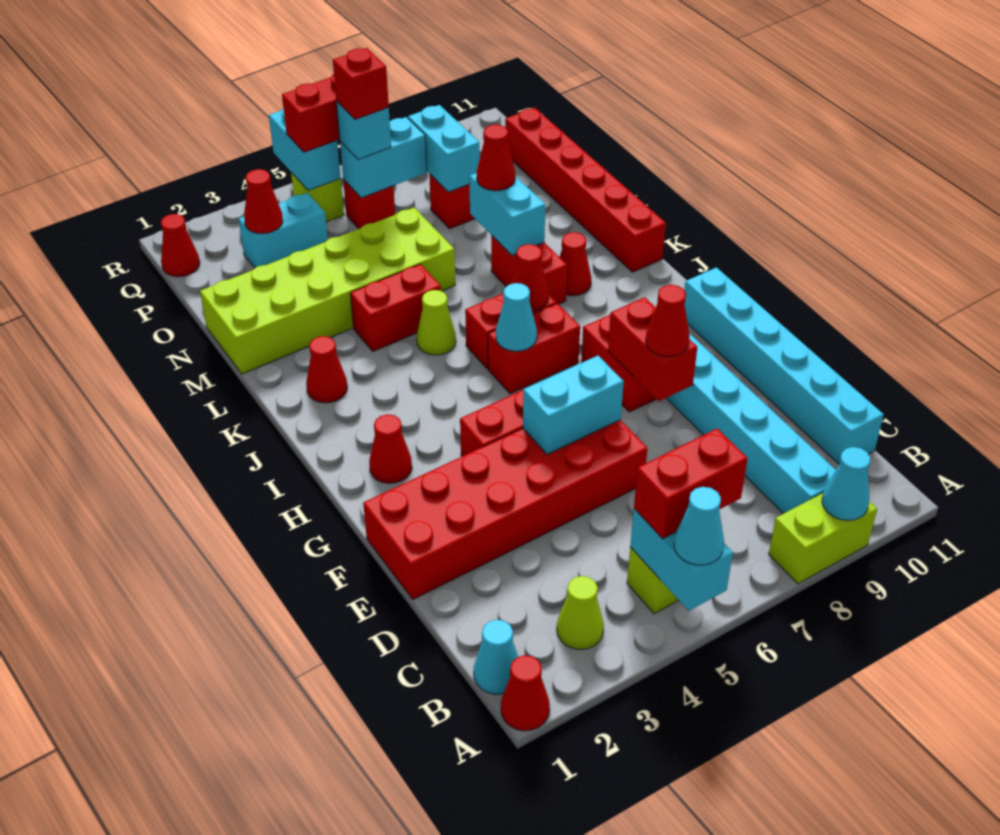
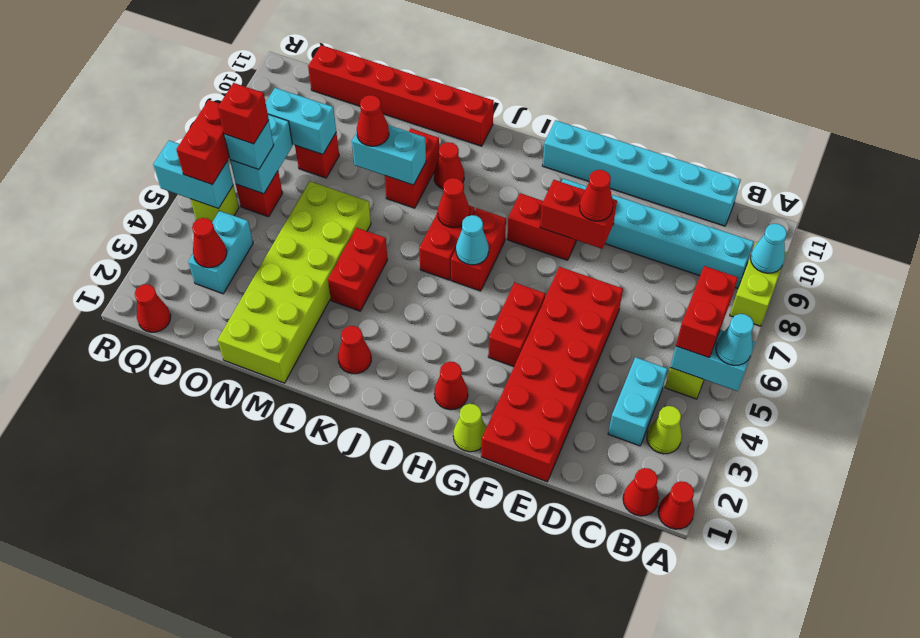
cyan 1x1 cone [474,620,518,694] -> red 1x1 cone [623,468,659,516]
cyan 1x2 brick [523,356,624,454] -> cyan 1x2 brick moved to [608,357,667,446]
lime 1x1 cone [417,290,456,355] -> lime 1x1 cone moved to [453,404,486,452]
red 1x2 brick [491,235,567,304] -> red 1x2 brick turned to [385,128,439,208]

